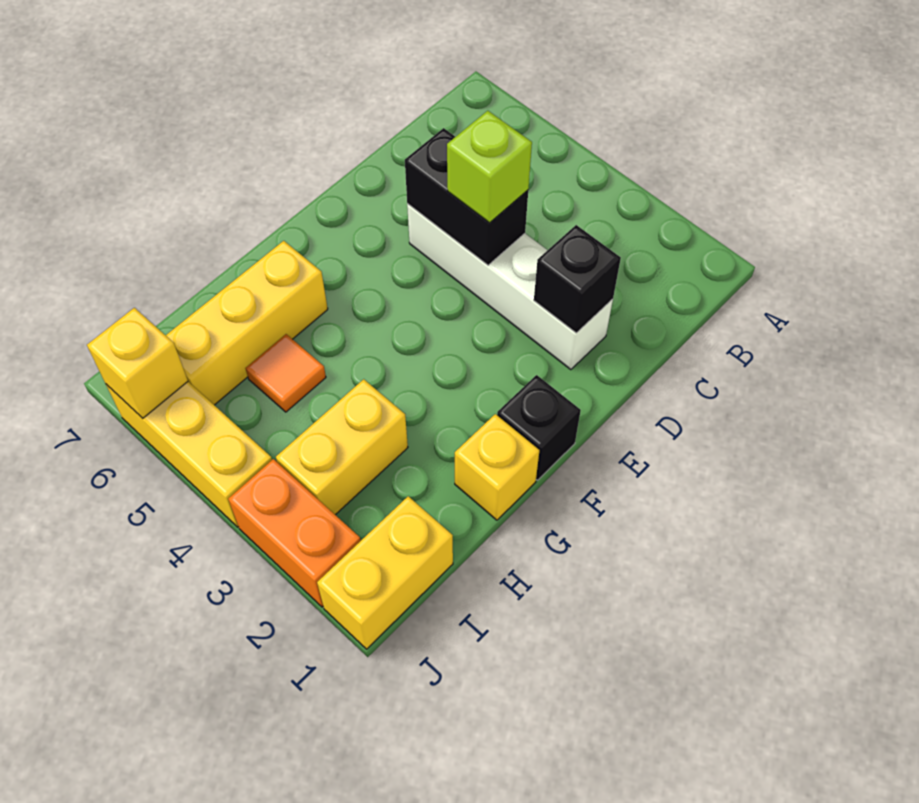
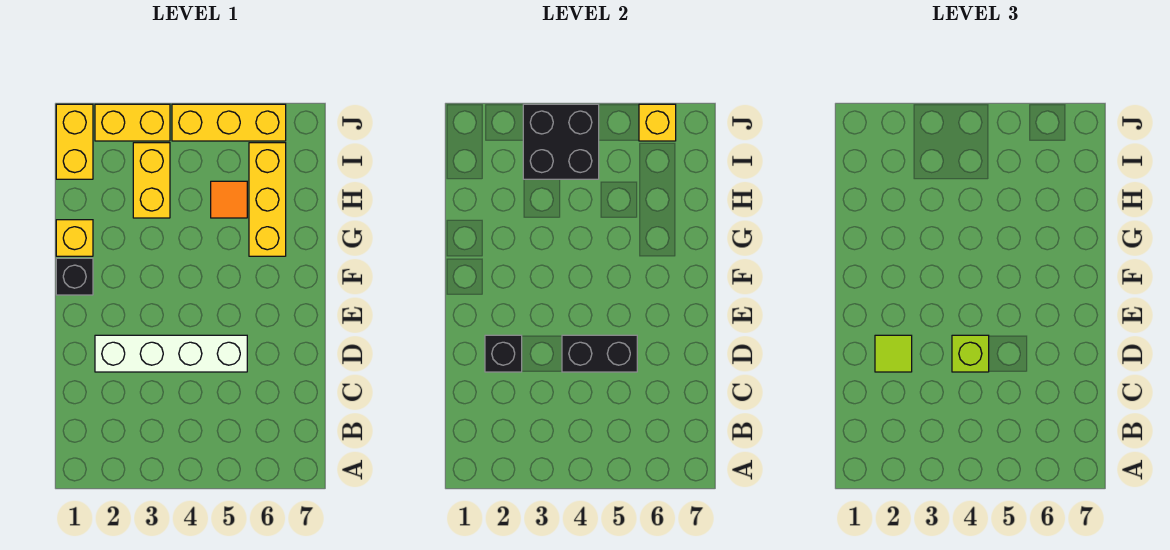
none -> lime 1x1 tile [875,335,912,372]
none -> black 2x2 brick [523,104,599,179]
orange 1x2 brick [228,459,361,607] -> yellow 1x2 brick [95,104,170,141]

